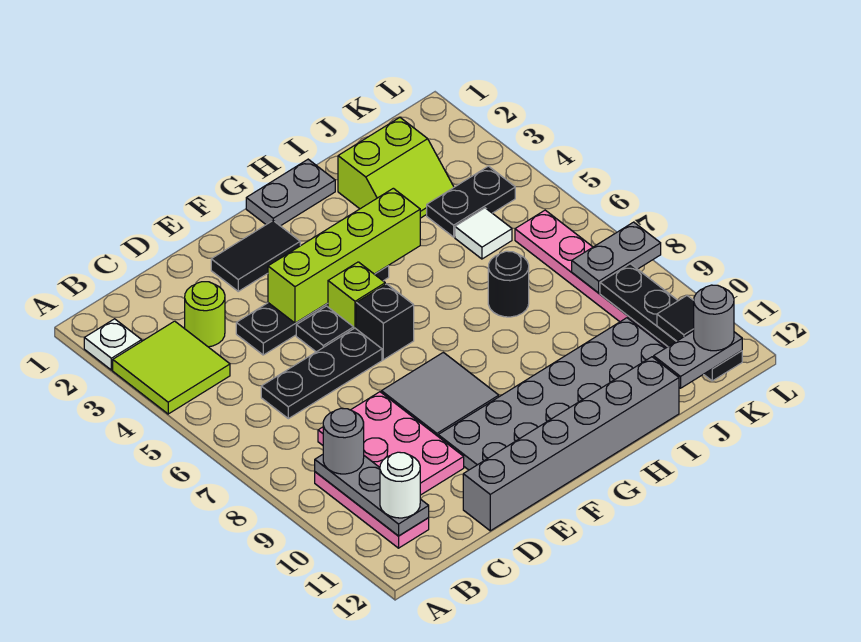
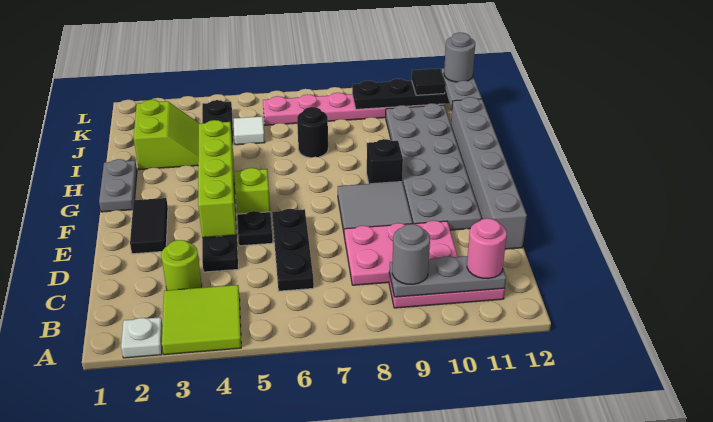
white 1x1 round brick [380,452,420,518] -> pink 1x1 round brick [467,218,507,279]
black 1x1 brick [356,284,414,360] -> black 1x1 brick moved to [367,139,403,184]
grey 1x2 plate [572,222,661,293] -> none

